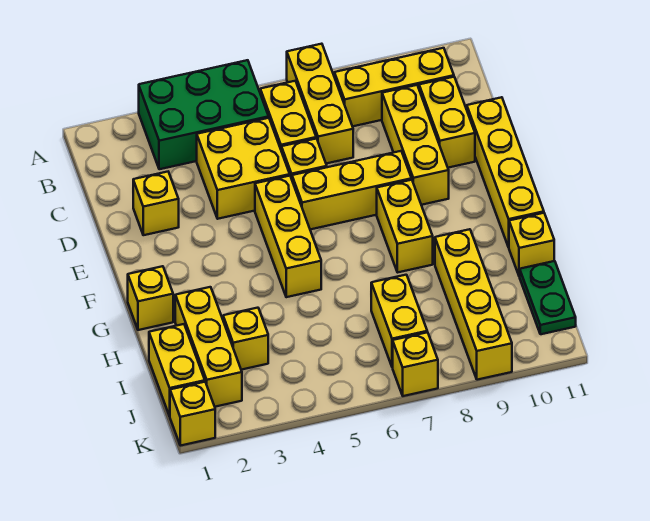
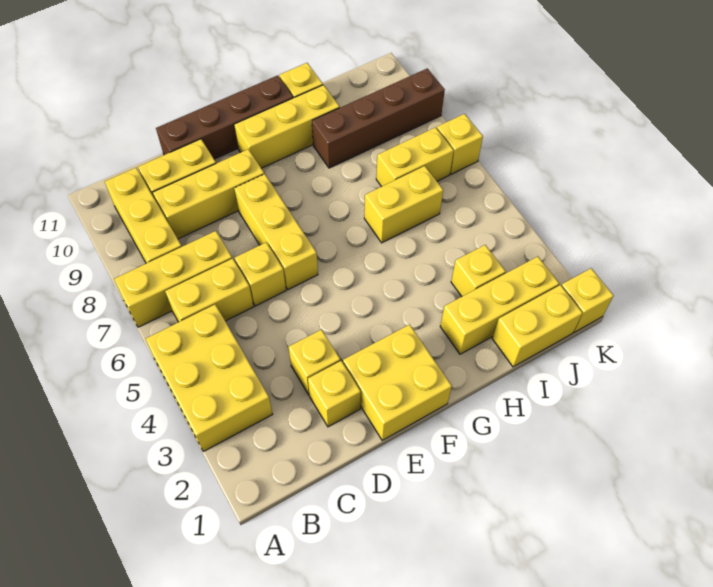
green 2x3 brick [139,60,269,169] -> yellow 2x3 brick [146,305,273,451]
yellow 2x2 brick [197,118,290,219] -> yellow 2x2 brick moved to [343,325,452,440]
yellow 1x4 brick [467,97,544,247] -> brown 1x4 brick [156,75,293,159]
yellow 1x3 brick [255,176,321,297] -> yellow 1x3 brick moved to [234,85,340,168]
yellow 1x2 brick [377,180,433,272] -> yellow 1x2 brick moved to [364,166,443,243]
yellow 1x1 brick [128,266,173,330] -> yellow 1x1 brick moved to [289,330,340,395]
yellow 1x4 brick [435,229,512,380] -> brown 1x4 brick [312,68,445,168]
green 1x2 plate [520,261,576,334] -> none

